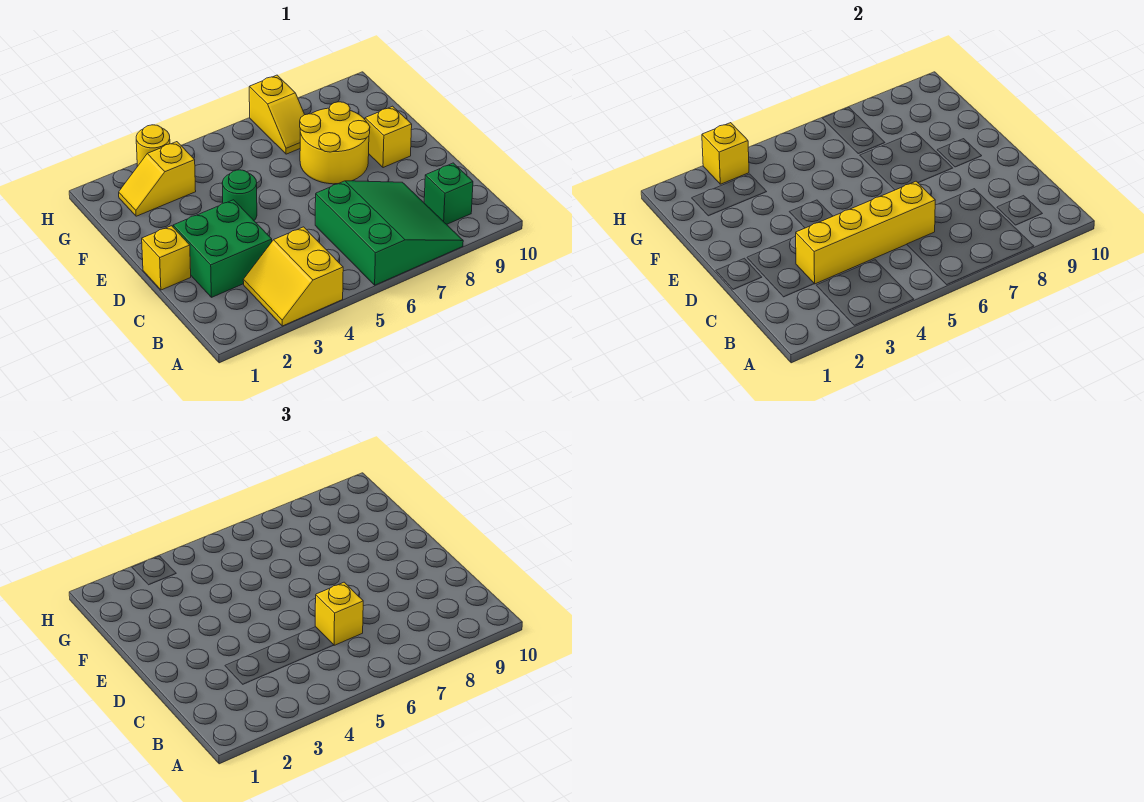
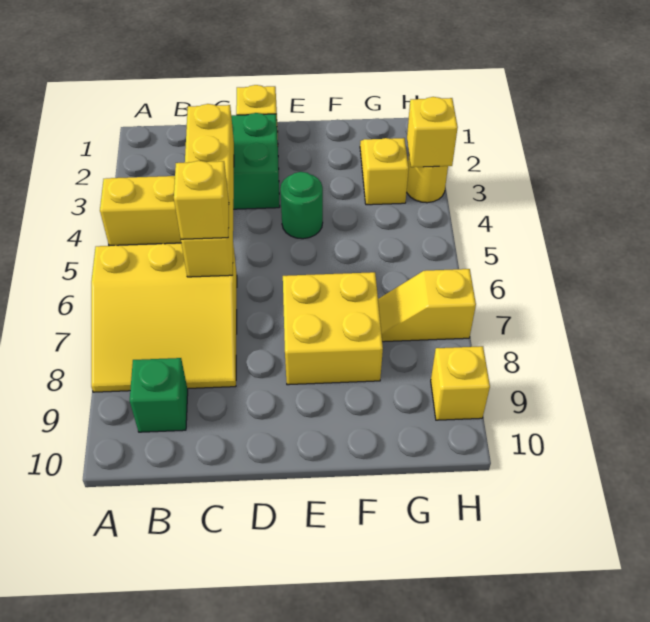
green 3x3 slope [315,181,463,285] -> yellow 3x3 slope [91,243,237,392]
yellow 2x2 round brick [300,102,370,184] -> yellow 2x2 brick [283,272,383,385]
yellow 1x1 brick [365,106,412,168] -> yellow 1x1 brick moved to [431,346,490,420]

